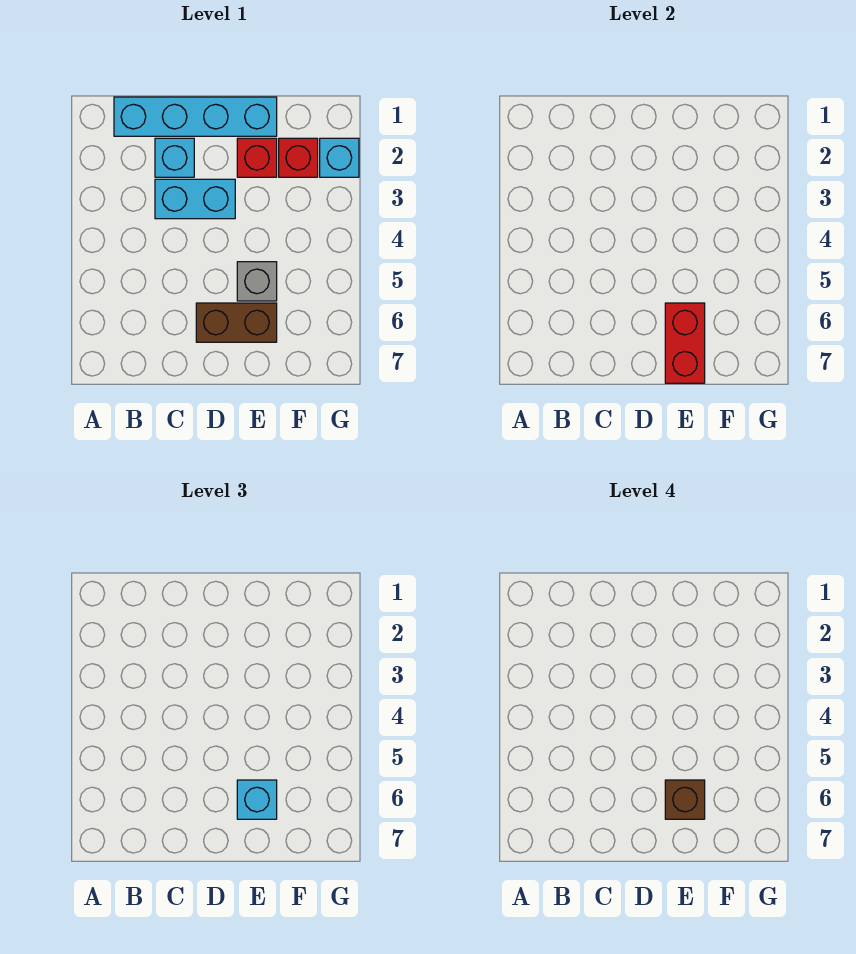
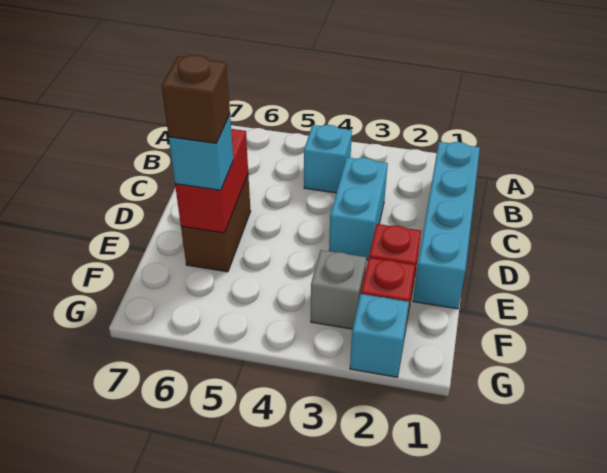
cyan 1x1 brick [155,138,194,177] -> cyan 1x1 brick moved to [304,125,352,193]
grey 1x1 brick [237,262,277,301] -> grey 1x1 brick moved to [311,250,366,329]
red 1x2 brick [665,303,705,383] -> red 1x2 brick turned to [175,129,248,233]

